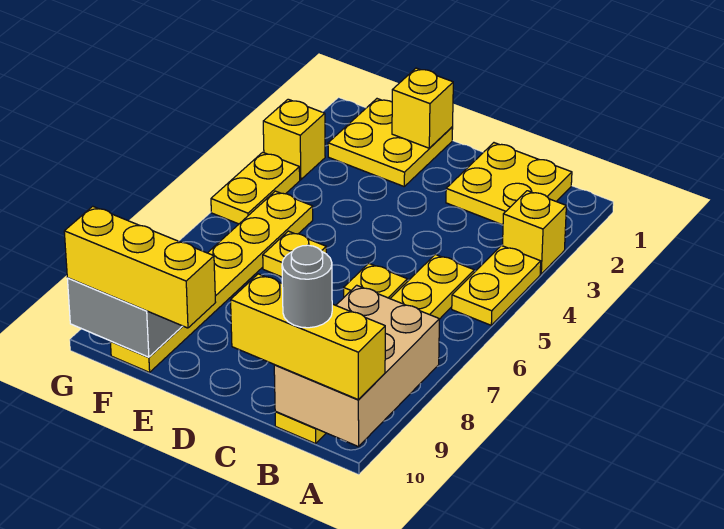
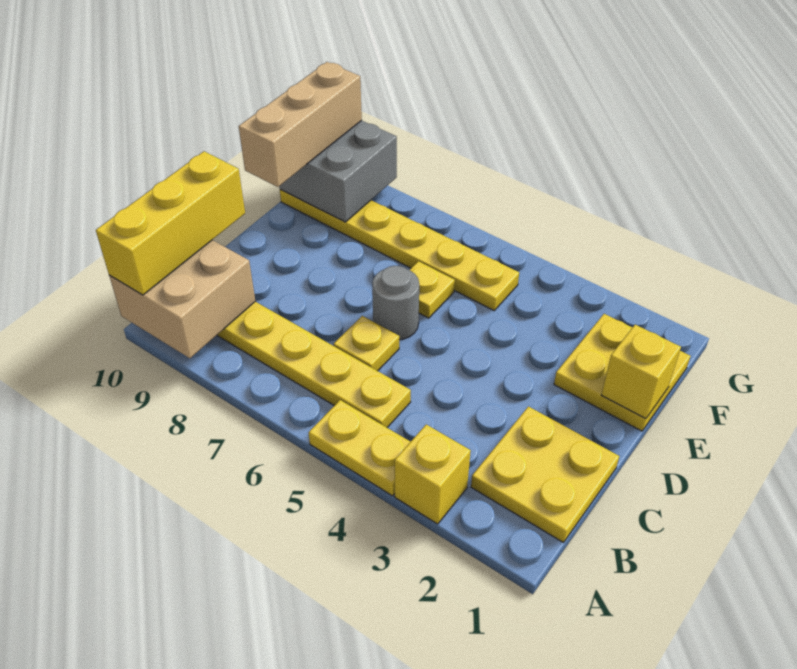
tan 2x3 brick [274,285,439,447] -> tan 2x2 brick [109,240,255,358]
grey 1x1 round brick [282,245,332,328] -> grey 1x1 round brick moved to [372,266,419,340]
yellow 1x3 brick [64,206,216,328] -> tan 1x3 brick [239,62,362,187]
yellow 1x1 brick [263,99,325,180] -> none
yellow 1x2 plate [211,152,300,224] -> none

